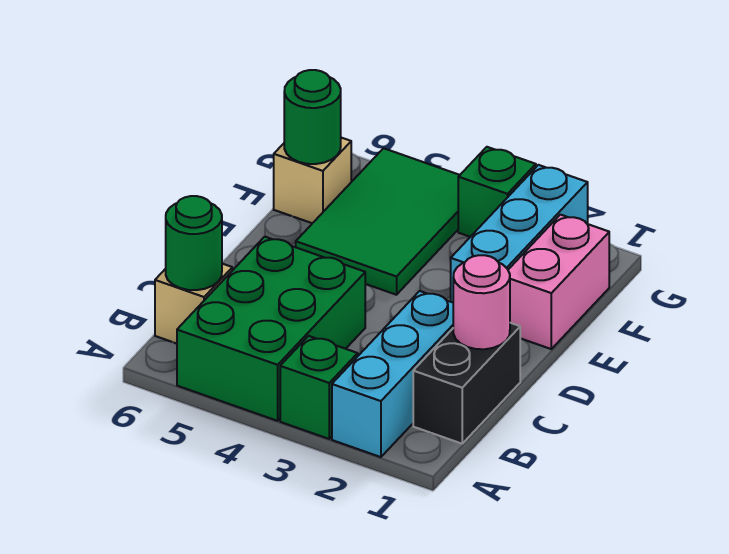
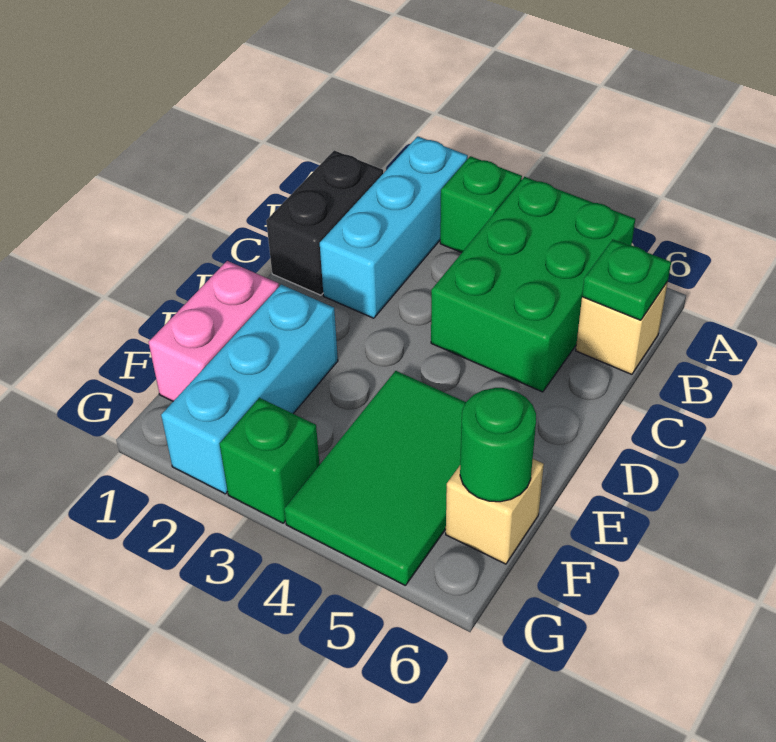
green 1x1 round brick [166,196,222,290] -> green 1x1 plate [582,240,671,320]
pink 1x1 round brick [453,255,510,349] -> none

